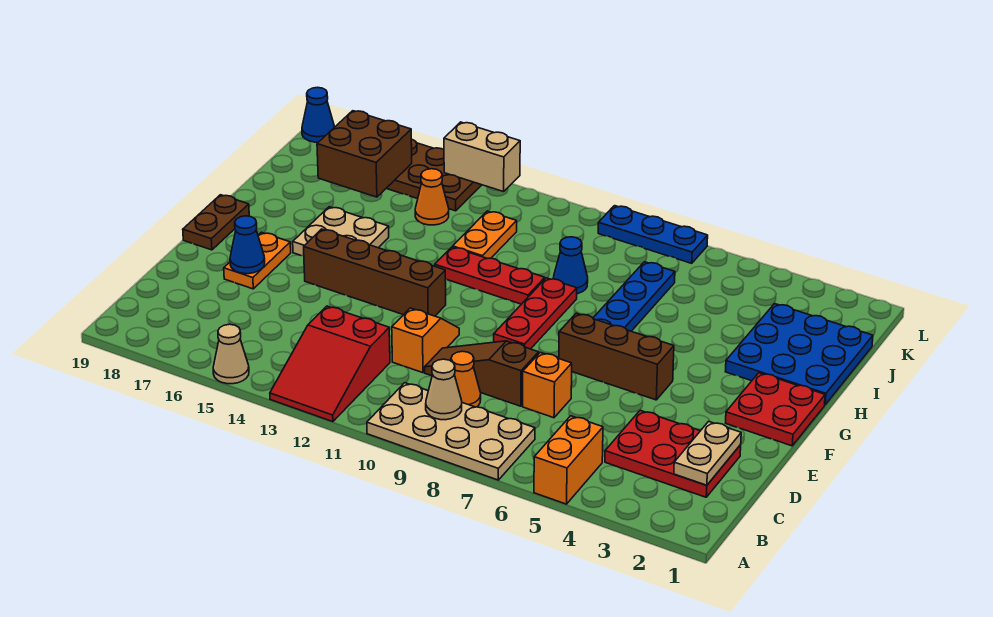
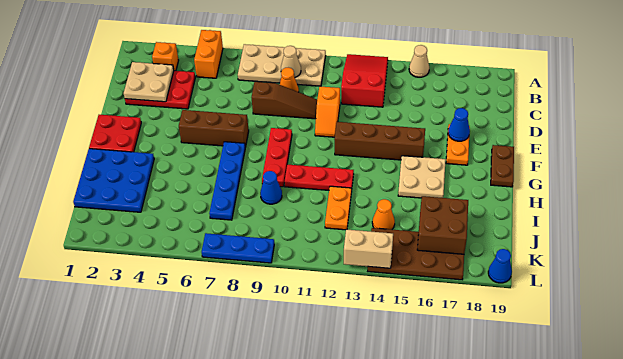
tan 1x2 plate [674,421,741,485] -> tan 2x2 plate [124,62,174,102]
orange 1x1 brick [523,352,572,418] -> orange 1x1 brick moved to [152,42,179,71]

